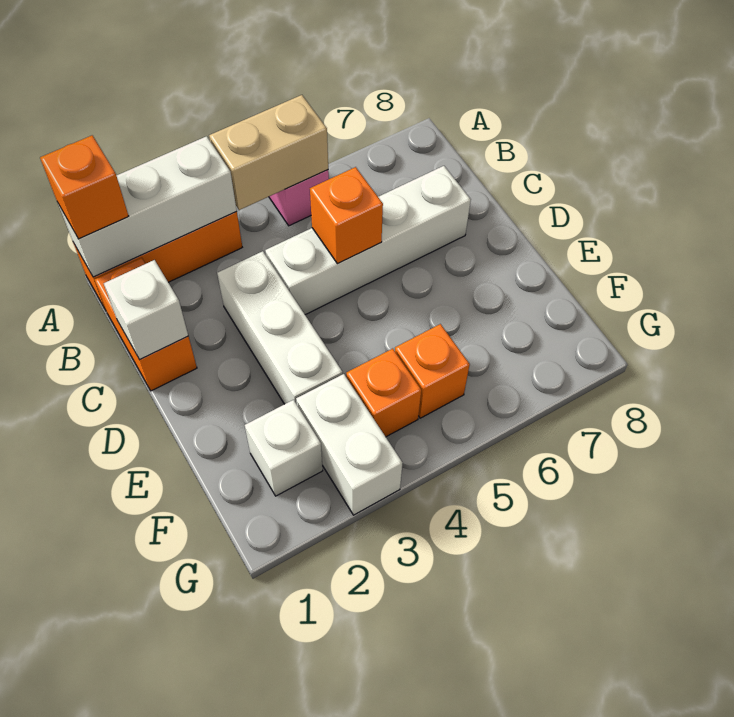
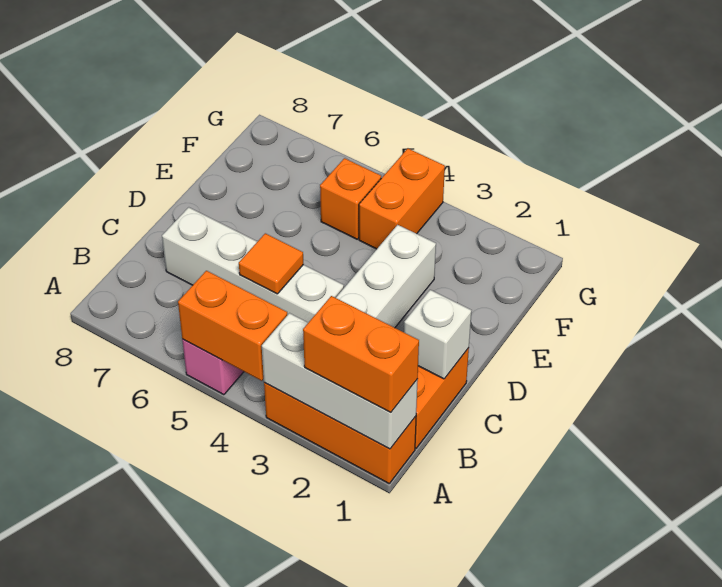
orange 1x1 brick [40,136,128,239] -> orange 1x2 brick [303,296,419,412]
tan 1x2 brick [209,95,328,210] -> orange 1x2 brick [178,271,287,381]
orange 1x1 brick [310,167,383,264] -> orange 1x1 tile [239,233,303,294]
white 1x1 brick [245,400,323,496] -> none
white 1x2 brick [296,374,402,515] -> none
orange 1x1 brick [346,349,421,437] -> orange 1x2 brick [359,149,445,249]

